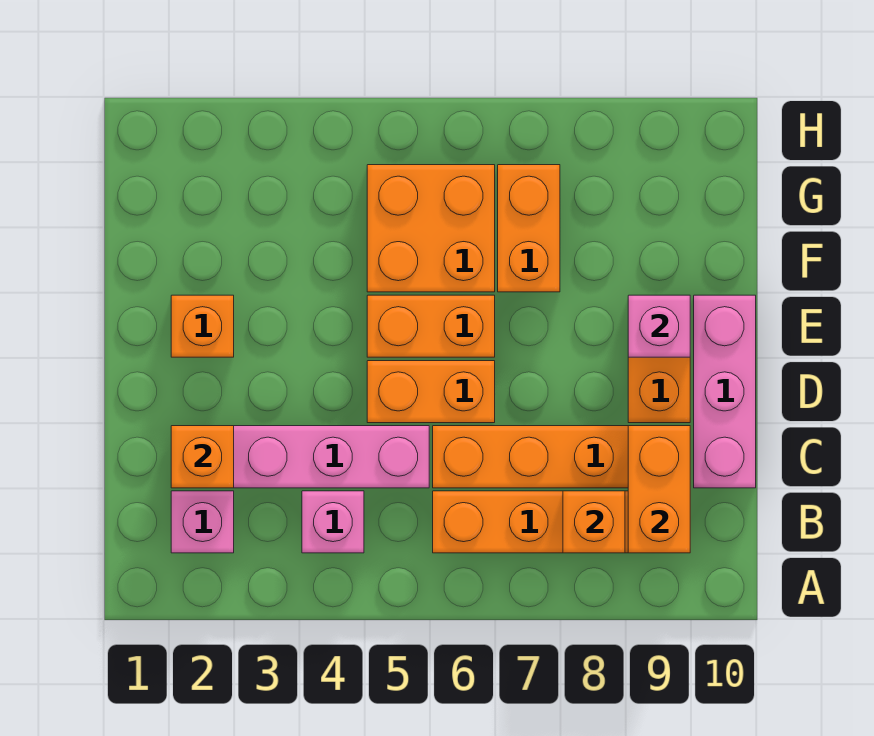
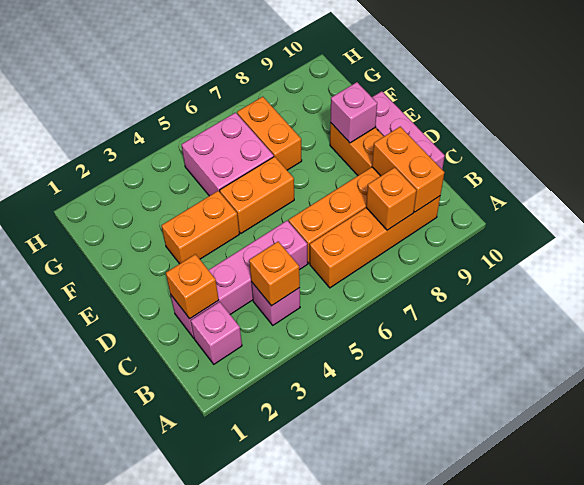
orange 1x2 brick [367,361,495,423] -> orange 1x2 brick moved to [161,191,239,264]
orange 1x1 brick [171,295,234,357] -> orange 1x1 brick moved to [249,242,300,306]
orange 2x2 brick [367,165,495,292] -> pink 2x2 brick [182,113,274,196]

